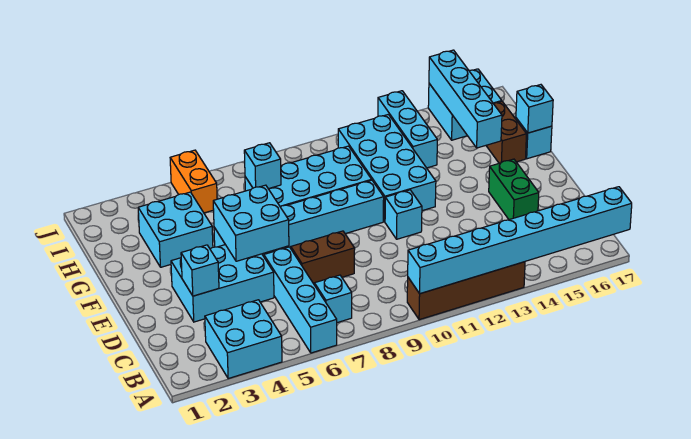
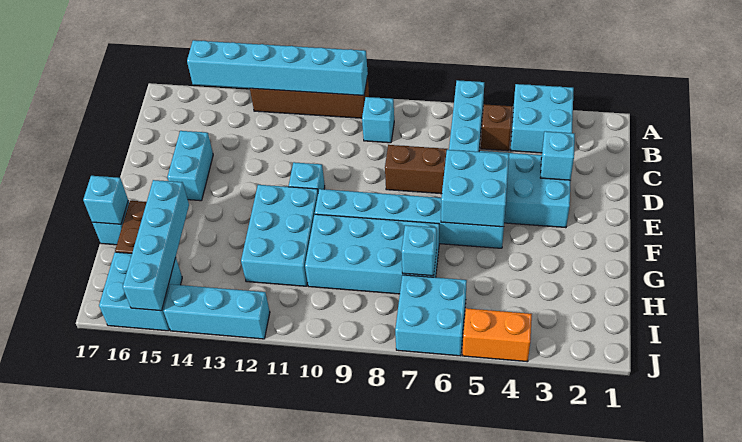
cyan 1x8 brick [408,187,632,294] -> cyan 1x6 brick [187,40,368,96]
none -> brown 1x1 brick [481,104,512,151]
cyan 1x1 brick [314,275,352,323] -> cyan 1x1 brick moved to [362,97,394,143]
green 1x2 brick [489,159,539,220] -> cyan 1x2 brick [167,131,213,201]
cyan 2x4 brick [338,114,436,222] -> cyan 2x3 brick [241,185,318,286]
cyan 2x2 brick [138,192,213,267] -> cyan 2x2 brick moved to [395,275,467,356]
cyan 1x3 brick [378,91,437,168] -> cyan 1x3 brick turned to [164,284,270,339]
orange 1x2 brick [170,150,217,213] -> orange 1x2 brick turned to [462,308,532,362]

